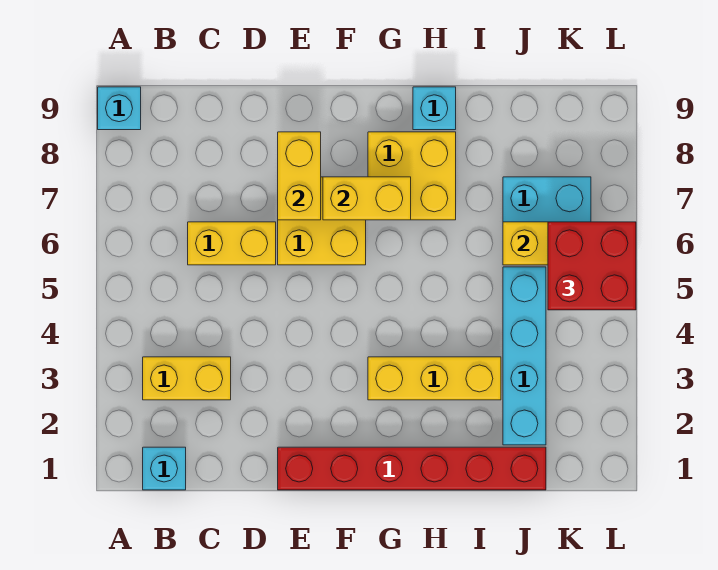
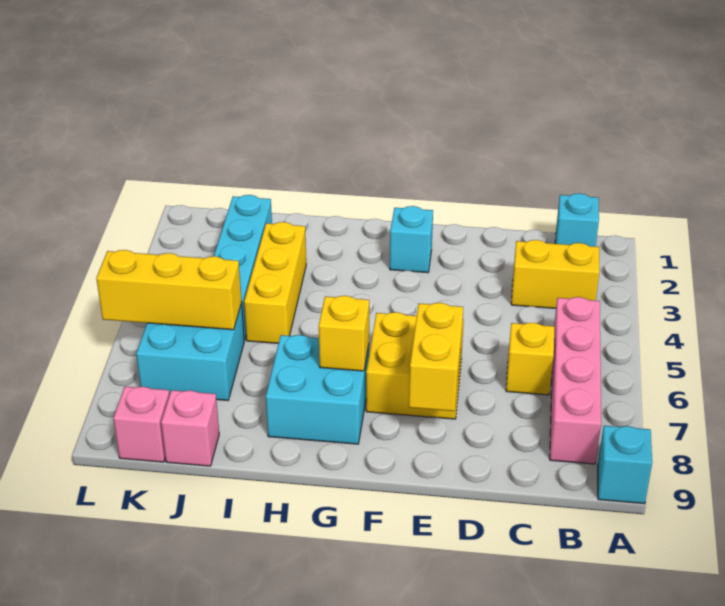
none -> pink 1x4 brick [550,297,601,464]
yellow 1x2 brick [188,222,276,265] -> yellow 1x1 brick [506,323,554,395]
red 1x6 brick [278,447,546,490] -> none
yellow 1x2 brick [323,177,411,220] -> yellow 1x1 brick [319,296,369,371]
yellow 1x3 brick [368,357,501,400] -> yellow 1x3 brick turned to [244,222,306,343]
yellow 2x2 brick [368,132,456,220] -> cyan 2x2 brick [266,335,369,444]
cyan 1x1 brick [413,87,456,130] -> cyan 1x1 brick moved to [390,206,433,273]
none -> pink 1x1 brick [161,390,219,466]
red 2x2 brick [548,222,636,310] -> none
none -> pink 1x1 brick [113,387,169,462]

